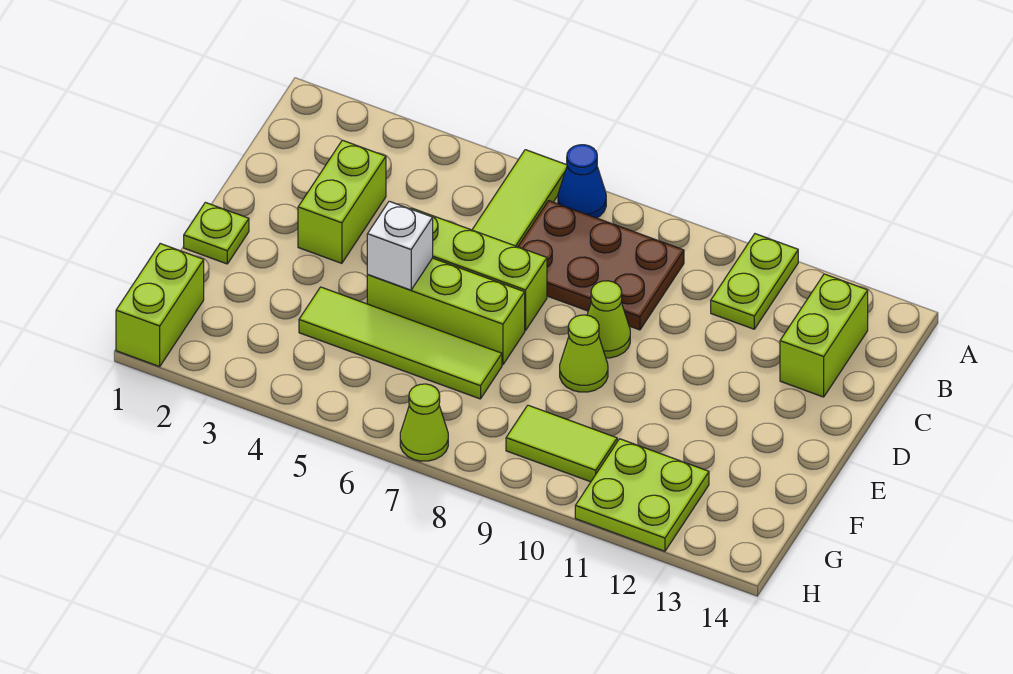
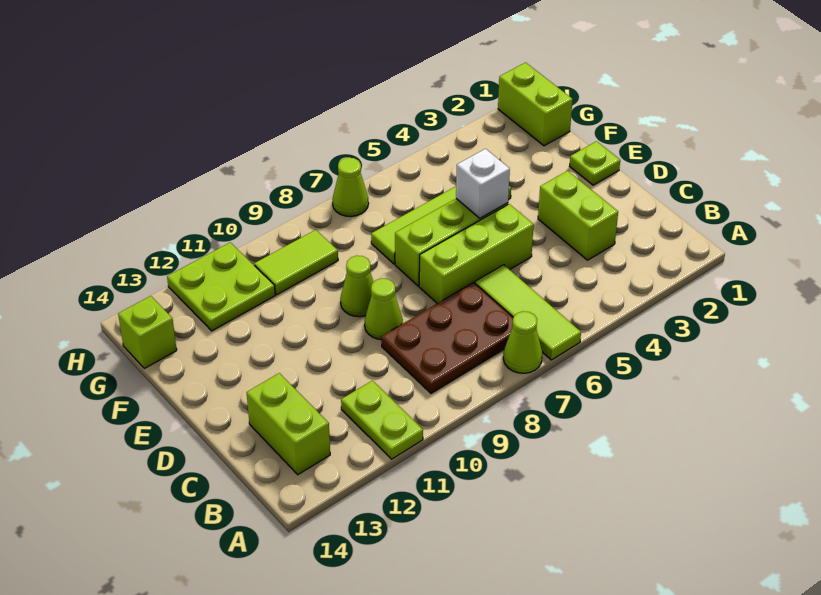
blue 1x1 cone [558,145,606,218] -> lime 1x1 cone [503,311,542,373]
none -> lime 1x1 brick [118,296,177,368]

